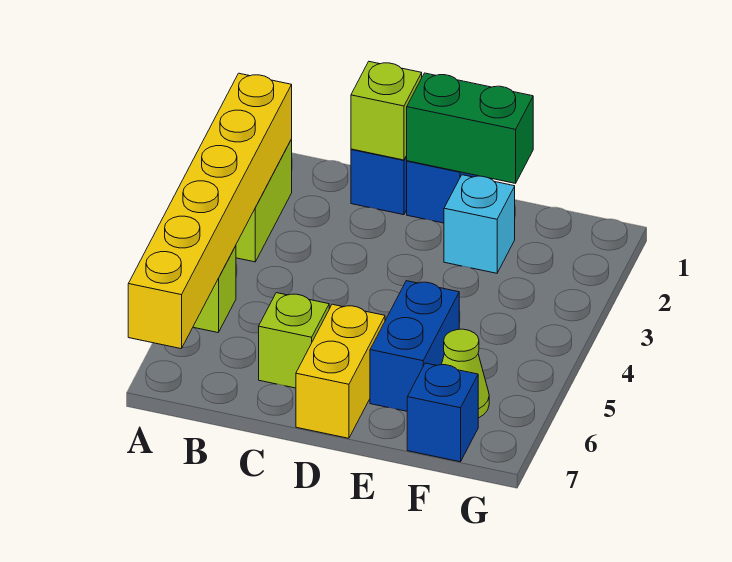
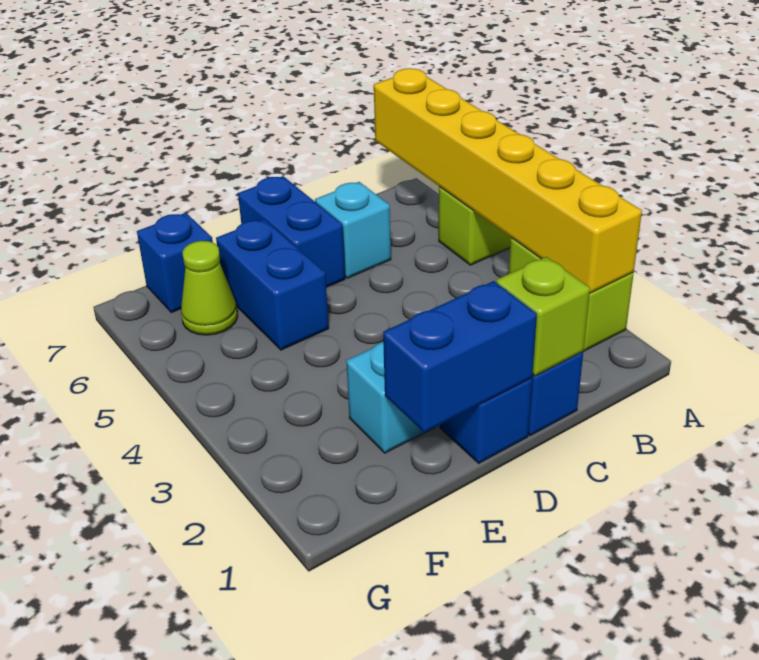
lime 1x1 brick [259,293,329,388] -> cyan 1x1 brick [315,182,391,278]
green 1x2 brick [407,73,533,183] -> blue 1x2 brick [383,281,537,433]
yellow 1x2 brick [296,304,385,438] -> blue 1x2 brick [238,176,345,288]

